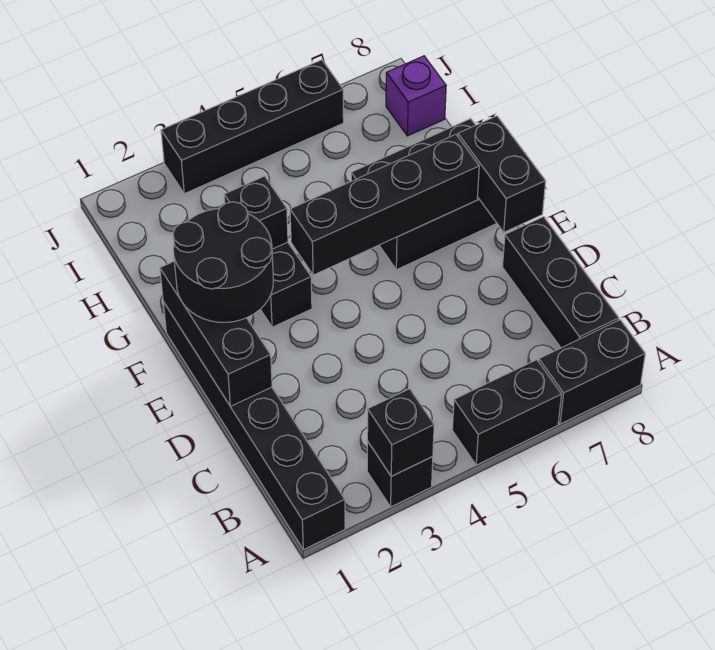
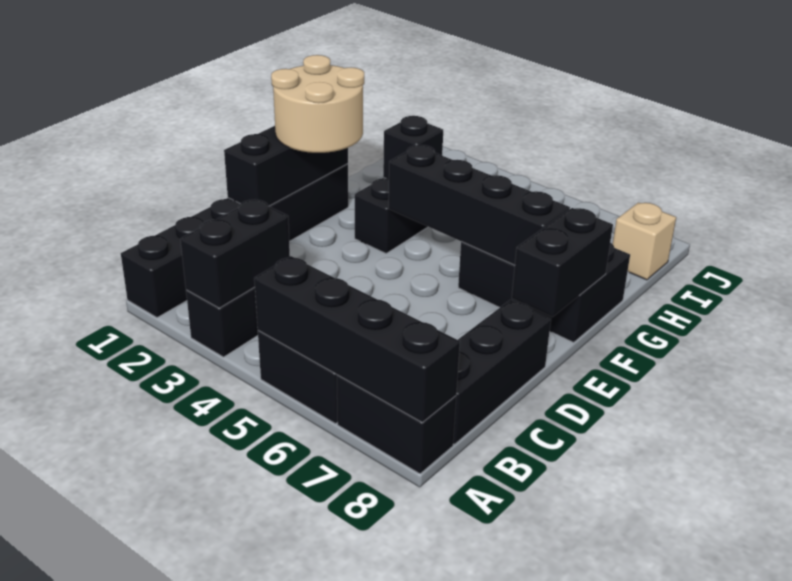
black 1x1 brick [367,389,434,476] -> black 1x2 brick [181,200,290,308]
black 2x2 round brick [173,202,273,322] -> tan 2x2 round brick [271,55,364,153]
purple 1x1 brick [386,56,446,136] -> tan 1x1 brick [613,203,676,280]
black 1x4 brick [161,60,344,194] -> black 1x4 brick moved to [254,256,460,423]

